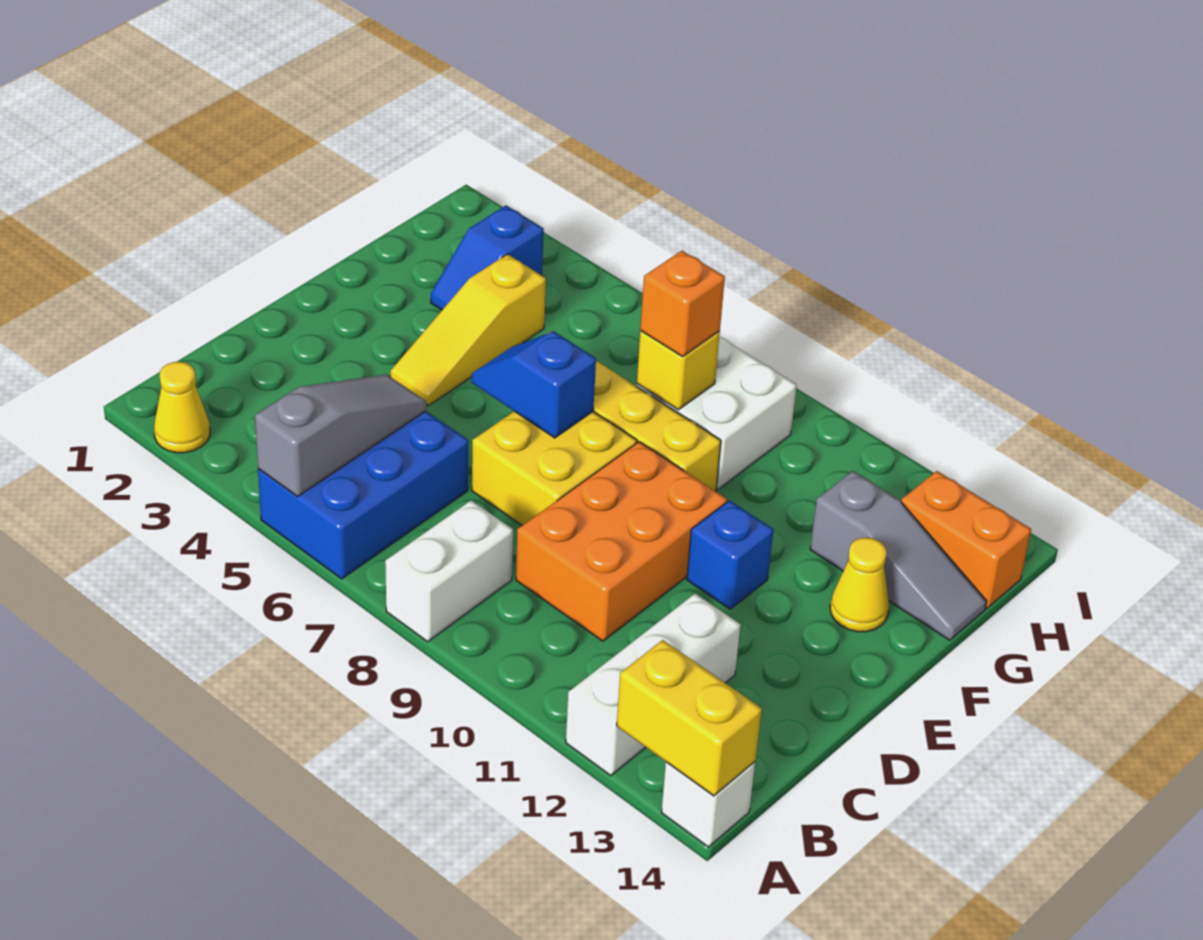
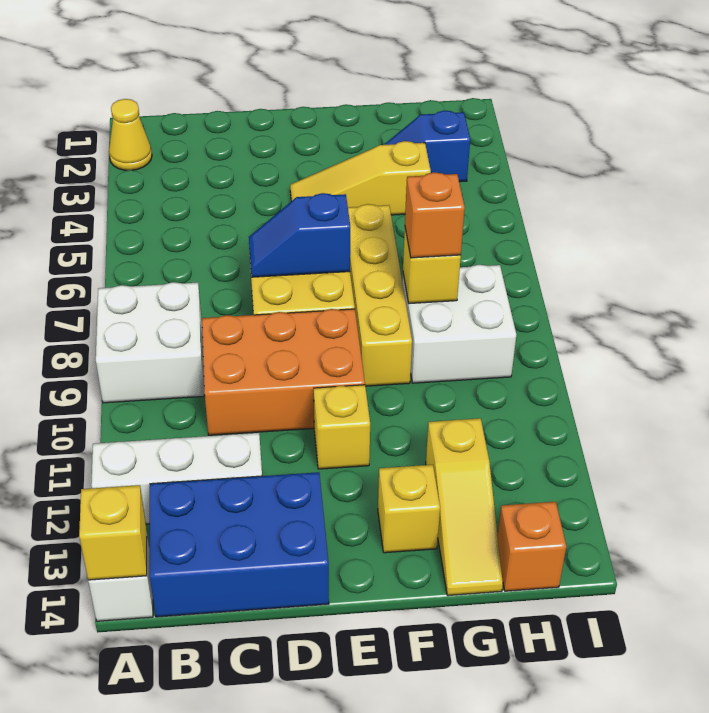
blue 2x3 brick [258,411,468,579] -> blue 2x3 brick moved to [150,472,329,617]
grey 1x3 slope [255,375,426,496] -> none
white 1x2 brick [385,500,513,642] -> white 2x2 brick [96,282,204,403]
yellow 1x2 brick [617,640,762,796] -> yellow 1x1 brick [79,485,147,580]
blue 1x2 slope [472,331,596,438] -> blue 1x2 slope turned to [249,193,350,277]
blue 1x1 brick [687,500,774,609] -> yellow 1x1 brick [314,385,370,469]
yellow 1x1 cone [830,538,889,632] -> yellow 1x1 brick [378,465,440,553]
grey 1x3 slope [810,471,987,640] -> yellow 1x3 slope [426,418,503,596]
orange 1x2 brick [901,471,1031,609] -> orange 1x1 brick [497,502,566,591]

